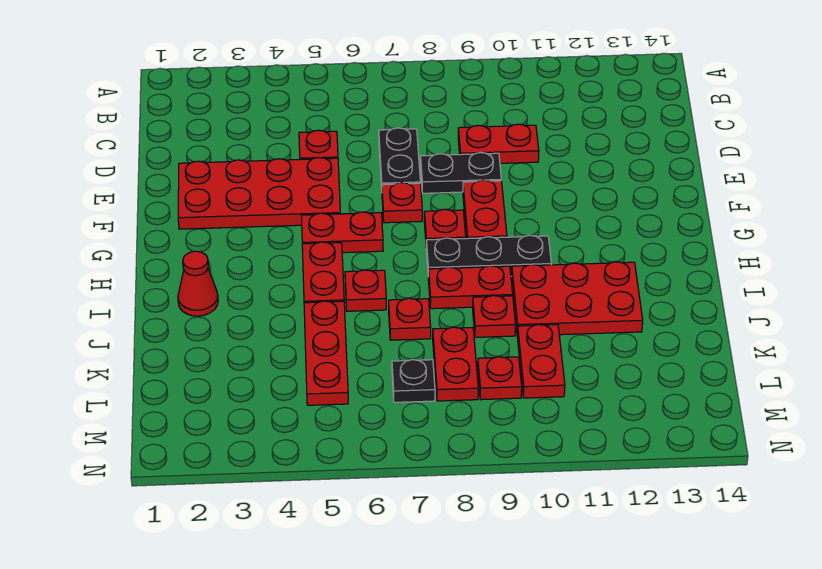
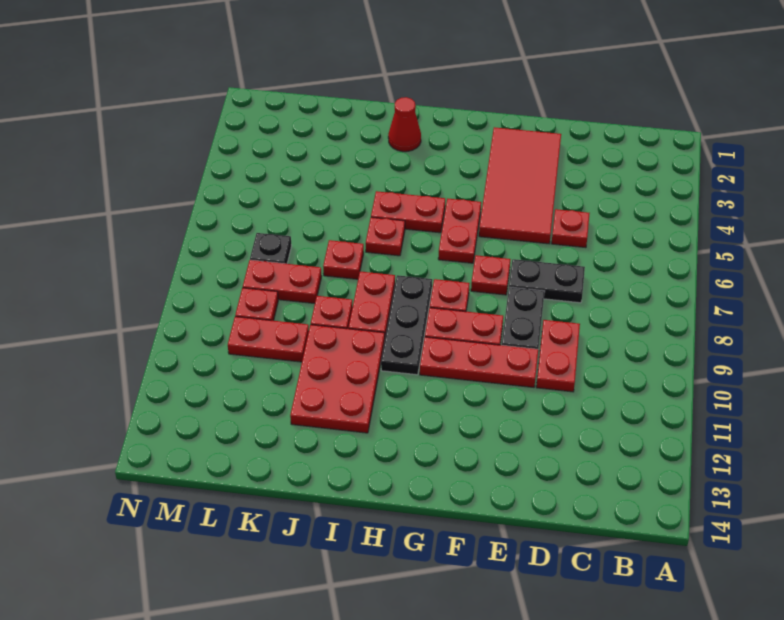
red 2x4 plate [178,158,341,229] -> red 2x4 tile [479,127,561,244]
red 1x3 plate [304,301,348,405] -> red 1x3 plate moved to [420,337,538,387]

